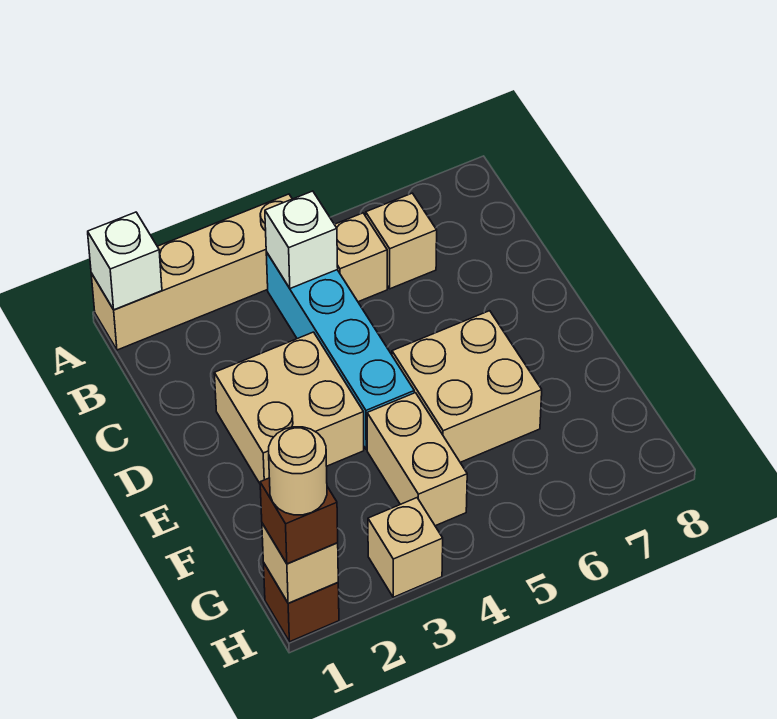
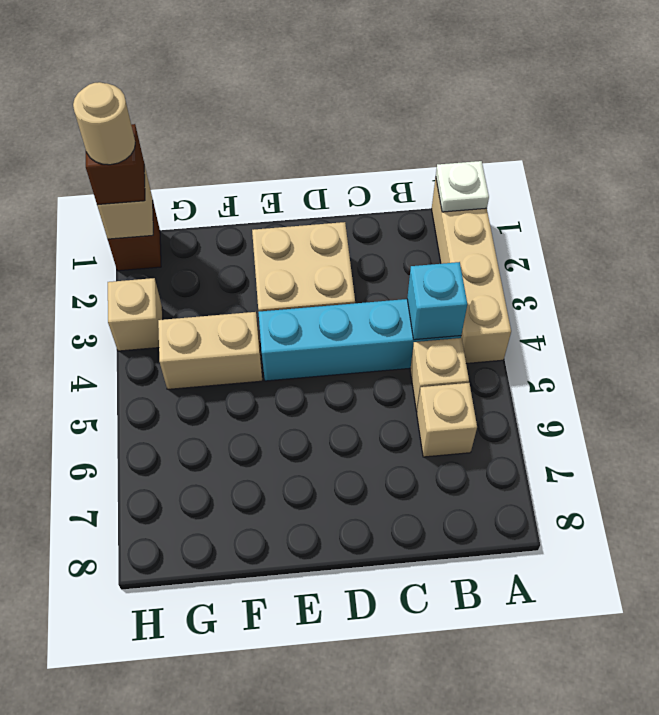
white 1x1 brick [88,212,162,310] -> white 1x1 plate [436,161,489,212]
white 1x1 brick [265,191,338,288] -> cyan 1x1 brick [407,262,467,340]
tan 2x2 brick [392,311,542,462] -> none

